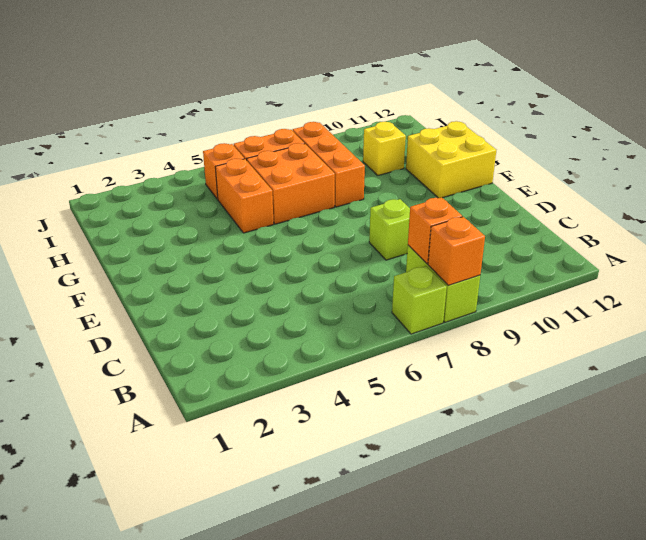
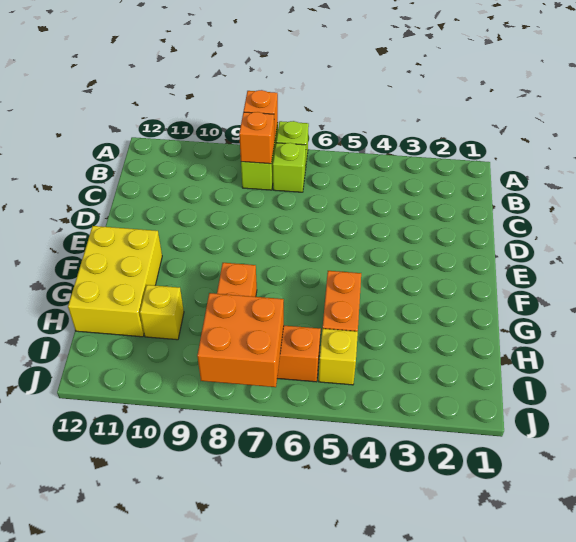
lime 1x1 brick [369,199,410,260] -> lime 1x1 brick moved to [273,143,306,192]
yellow 2x2 brick [406,121,496,198] -> yellow 2x3 brick [68,226,162,337]
orange 2x2 brick [247,143,335,224] -> orange 2x2 brick moved to [197,293,284,387]
orange 1x1 brick [203,143,244,199] -> yellow 1x1 brick [319,329,358,385]

